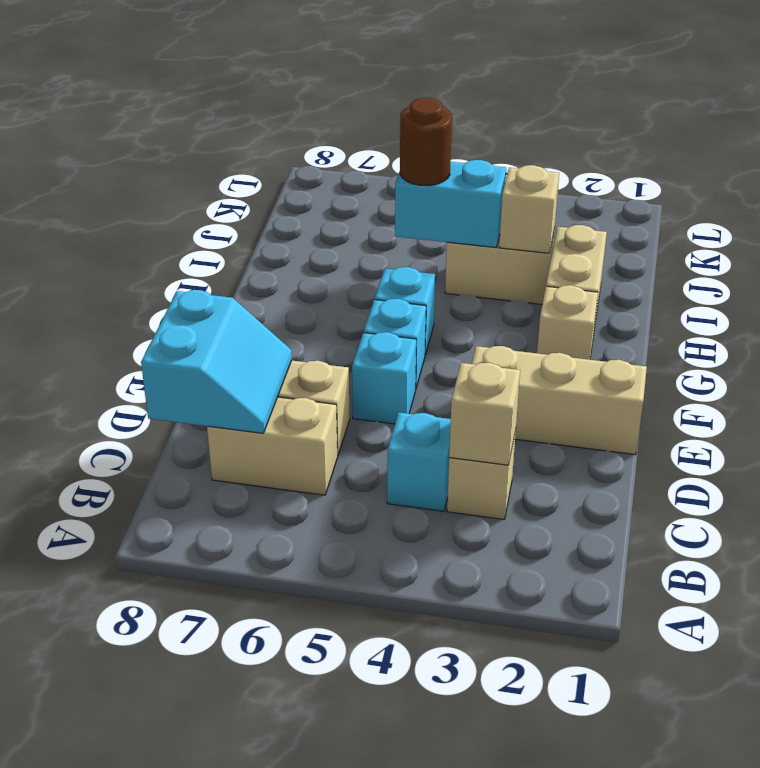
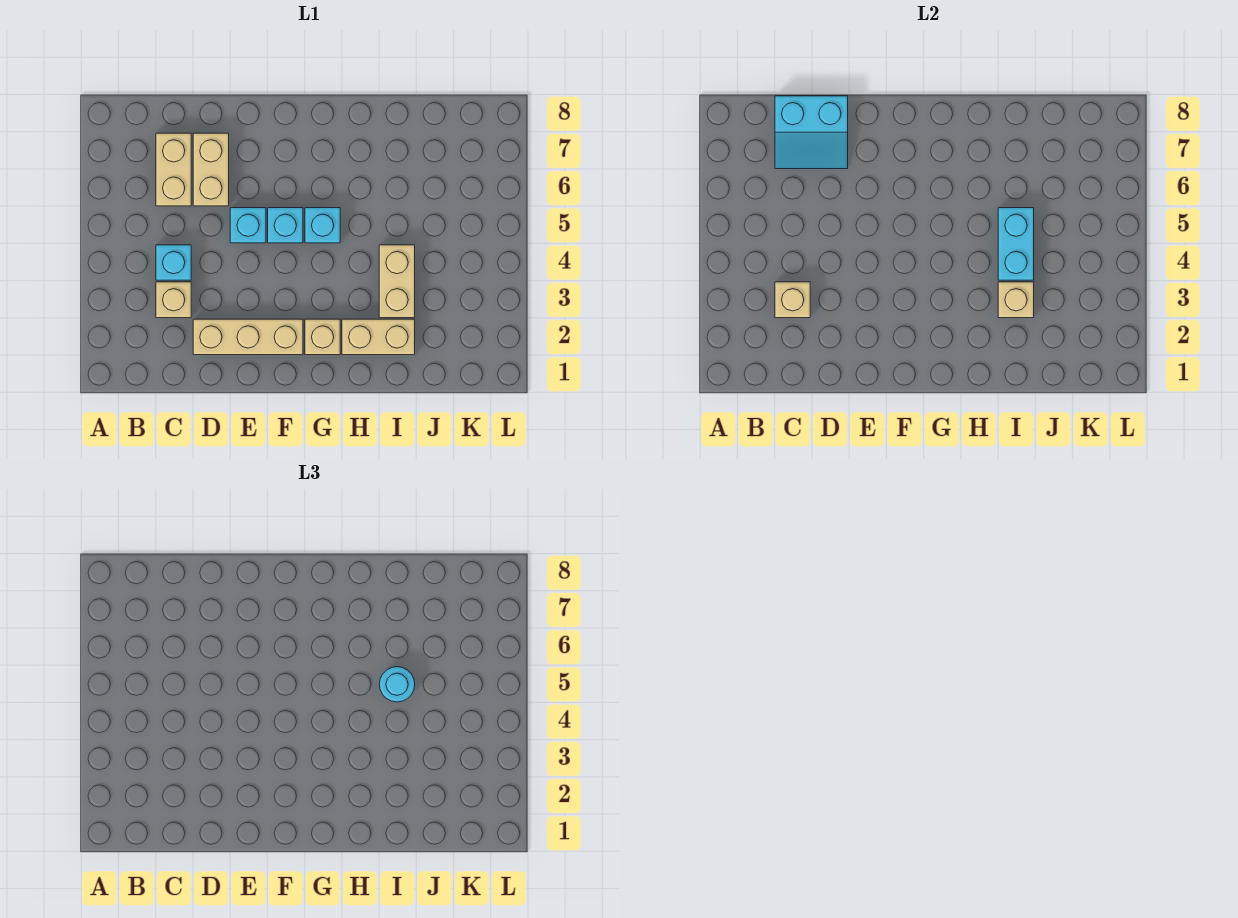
tan 1x3 brick [472,346,647,455] -> tan 1x3 brick turned to [193,319,303,355]
brown 1x1 round brick [400,98,452,186] -> cyan 1x1 round brick [379,667,415,702]

